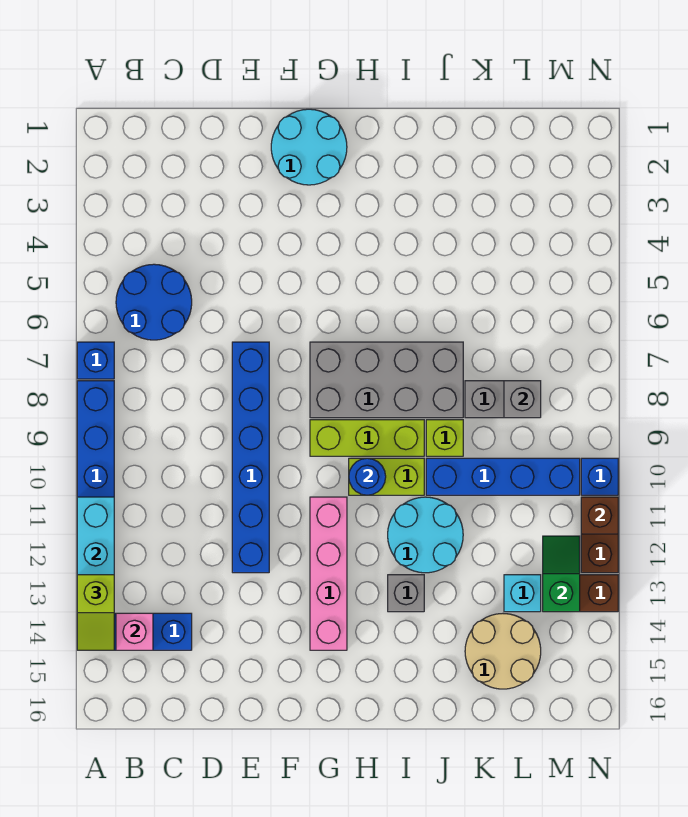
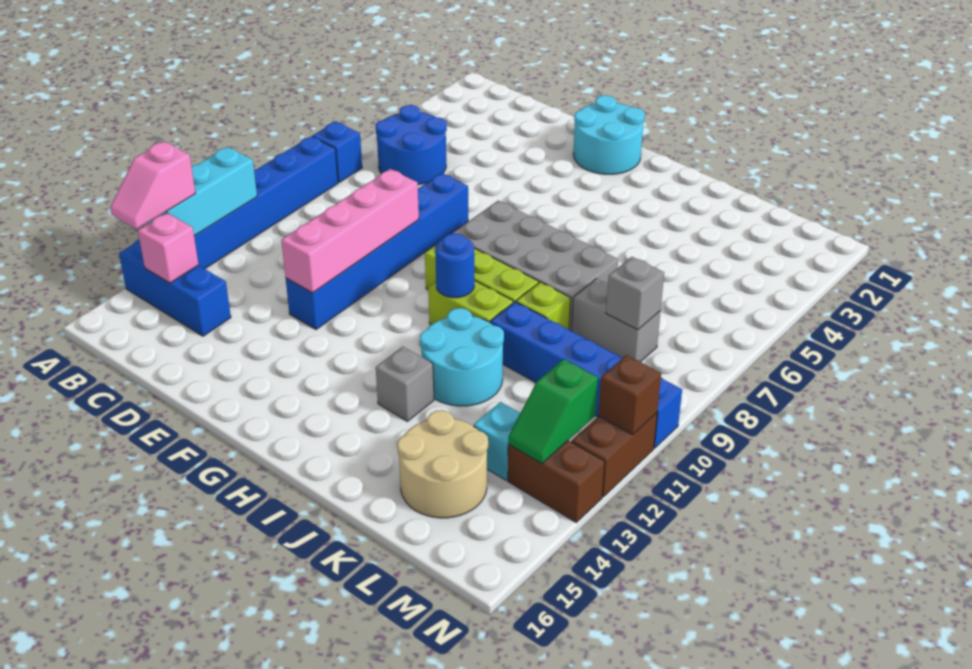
lime 1x2 slope [77,575,114,650] -> pink 1x2 slope [110,141,195,229]
pink 1x4 brick [310,497,347,650] -> pink 1x4 brick moved to [281,169,419,293]
green 1x2 slope [543,536,580,612] -> green 1x2 slope turned to [508,359,598,464]

